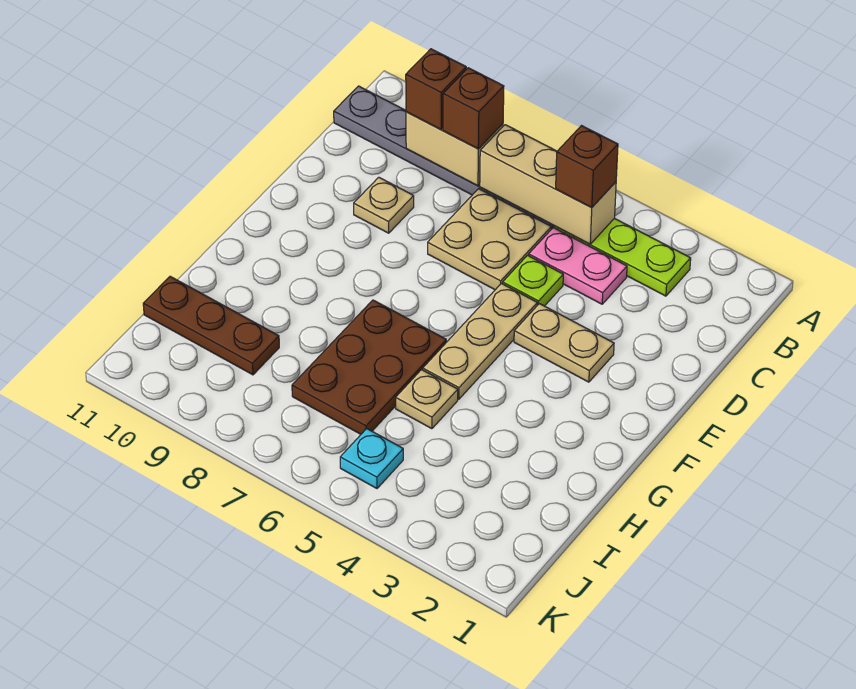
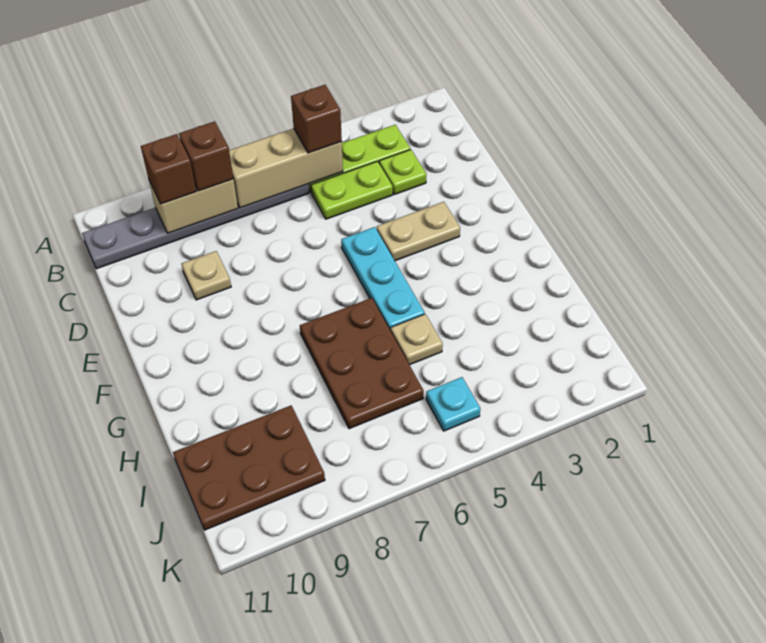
pink 1x2 plate [529,228,627,304] -> lime 1x2 plate [311,161,393,219]
tan 2x2 plate [428,189,551,290] -> none
lime 1x1 plate [503,255,563,306] -> lime 1x1 plate moved to [379,150,426,194]
tan 1x3 plate [423,283,537,399] -> cyan 1x3 plate [341,227,425,331]
brown 1x3 plate [143,276,279,375] -> brown 2x3 plate [173,406,325,530]

